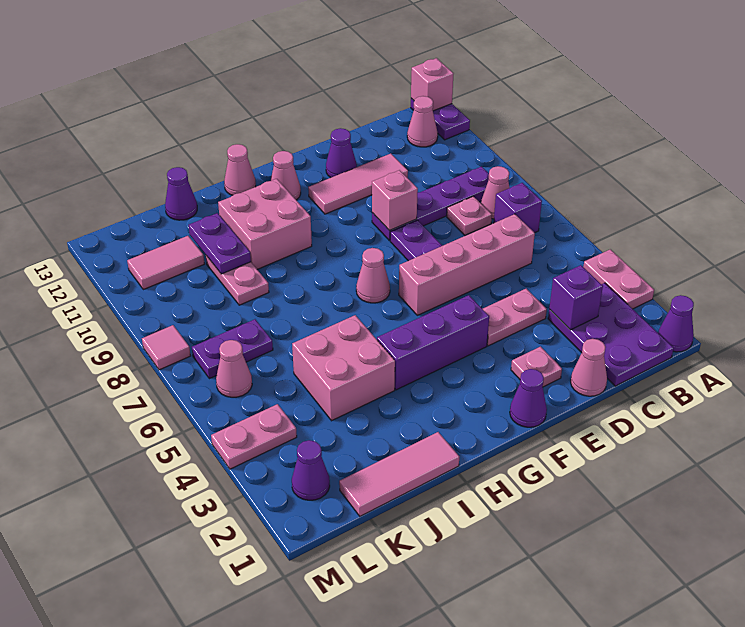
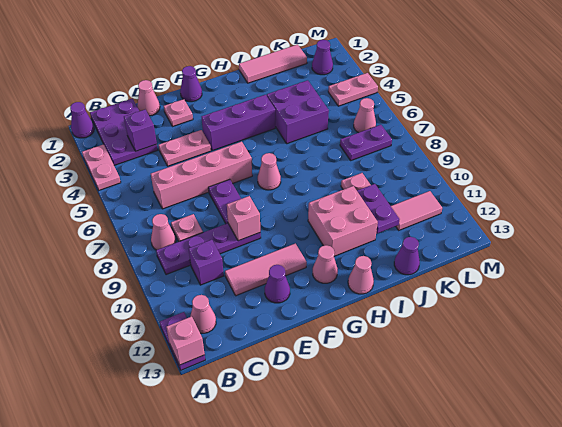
purple 1x1 brick [494,183,542,233] -> purple 1x1 brick moved to [189,240,224,285]
pink 2x2 brick [292,315,395,421] -> purple 2x2 brick [267,80,329,144]
pink 1x1 tile [142,325,190,370] -> none

